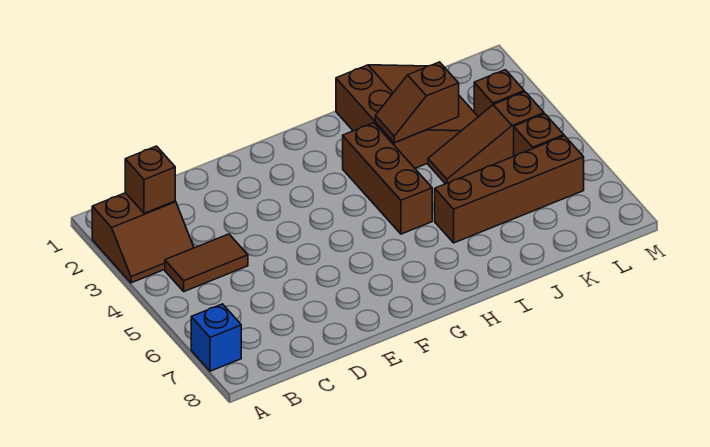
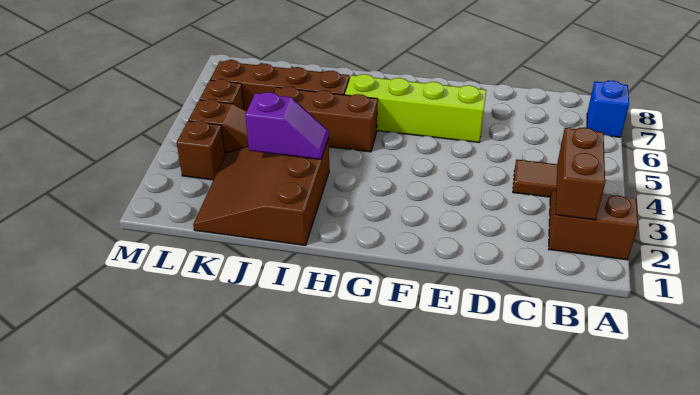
brown 1x1 brick [125,146,175,213] -> brown 1x2 brick [556,127,605,220]
none -> lime 1x4 brick [345,74,486,142]
brown 1x3 brick [343,123,432,234] -> brown 1x3 brick turned to [274,87,378,152]
brown 1x2 slope [375,62,459,143] -> purple 1x2 slope [245,92,329,159]

